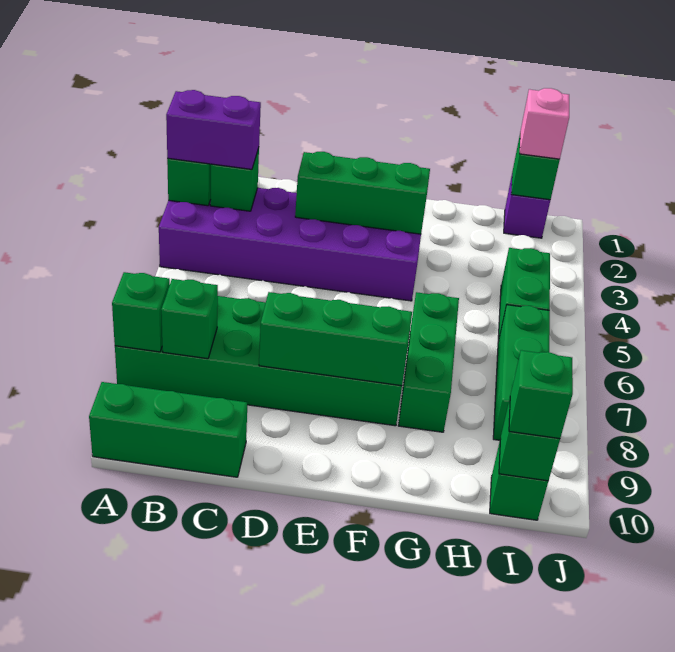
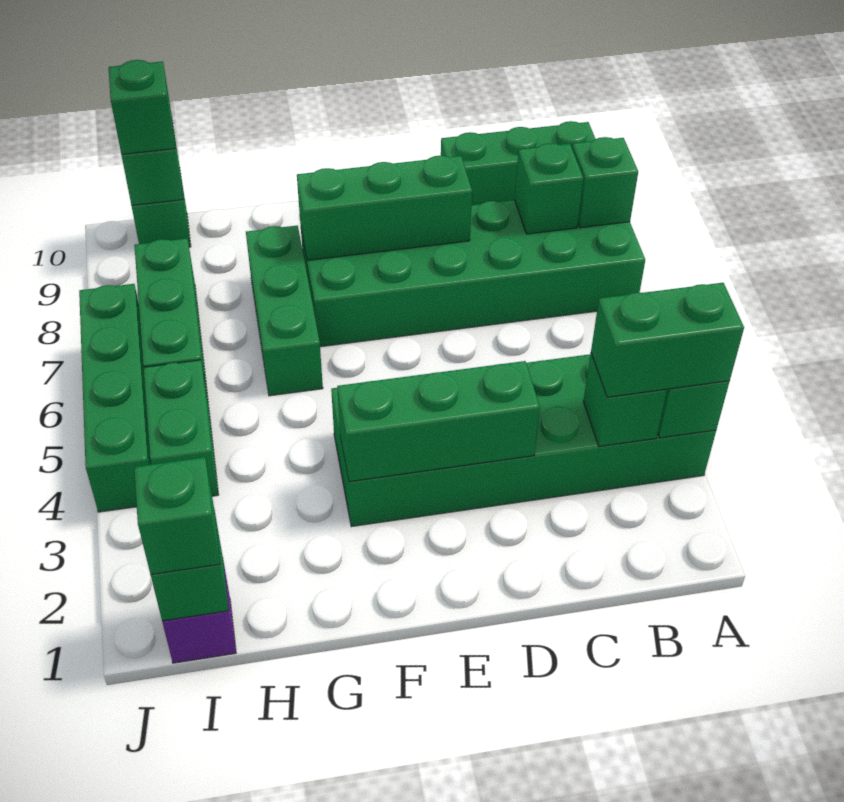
purple 2x6 brick [159,188,421,301] -> green 2x6 brick [331,354,716,527]
purple 1x2 brick [166,90,261,169] -> green 1x2 brick [591,283,744,397]
pink 1x1 brick [520,88,569,159] -> green 1x1 brick [134,457,220,575]
none -> green 1x4 brick [79,284,151,512]

